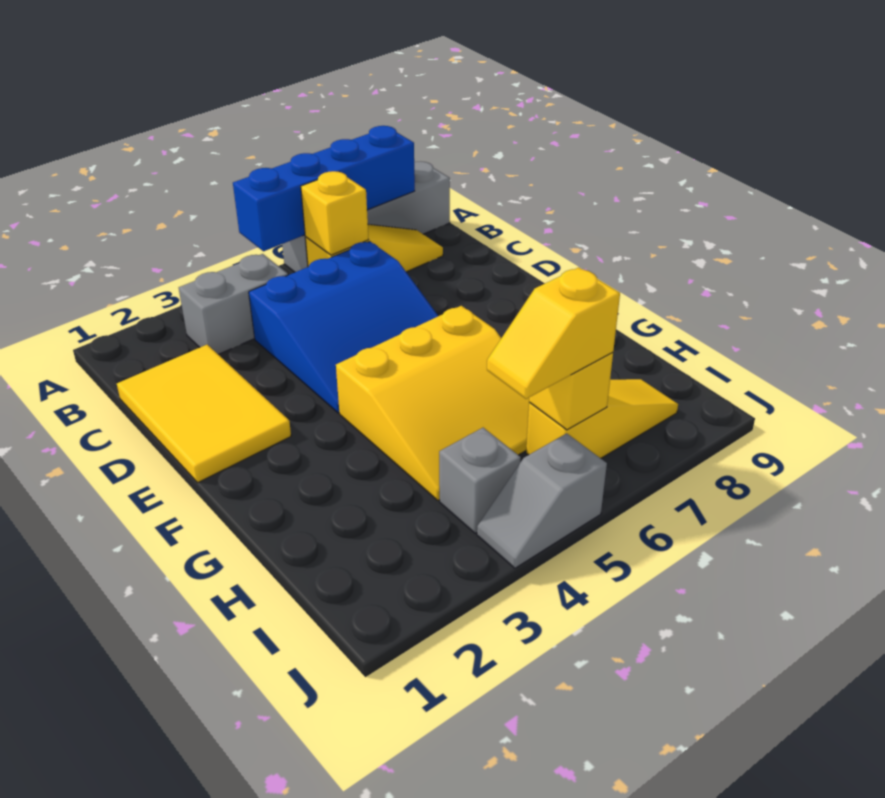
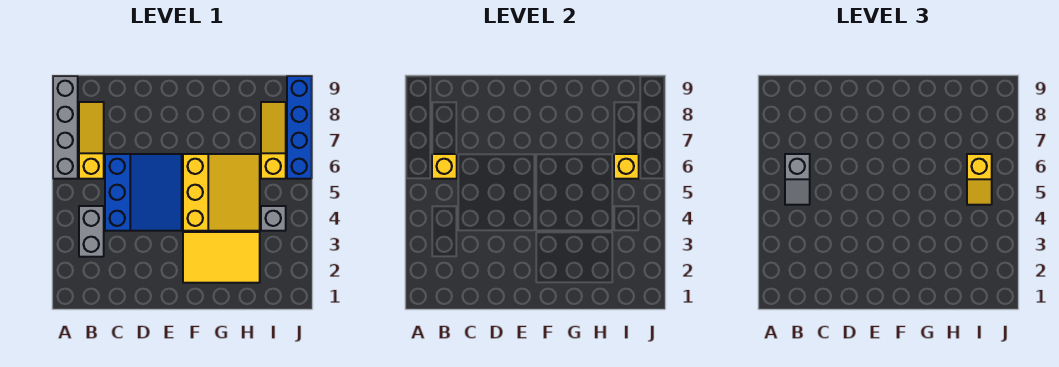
blue 1x4 brick [233,126,415,251] -> blue 1x4 brick moved to [287,76,312,179]
yellow 2x3 tile [117,345,291,482] -> yellow 2x3 tile moved to [183,232,260,283]
grey 1x2 slope [477,433,607,568] -> grey 1x2 slope moved to [785,154,810,205]

